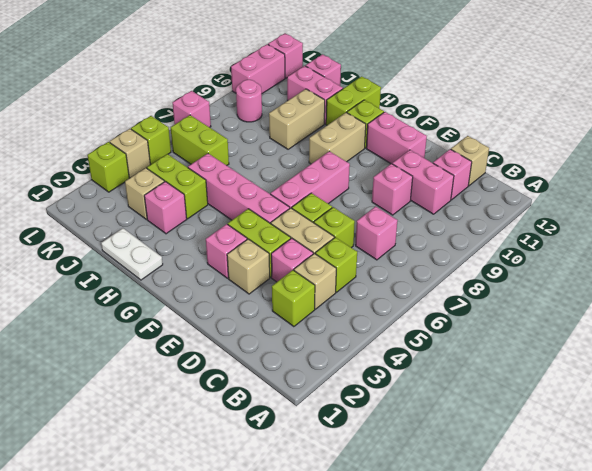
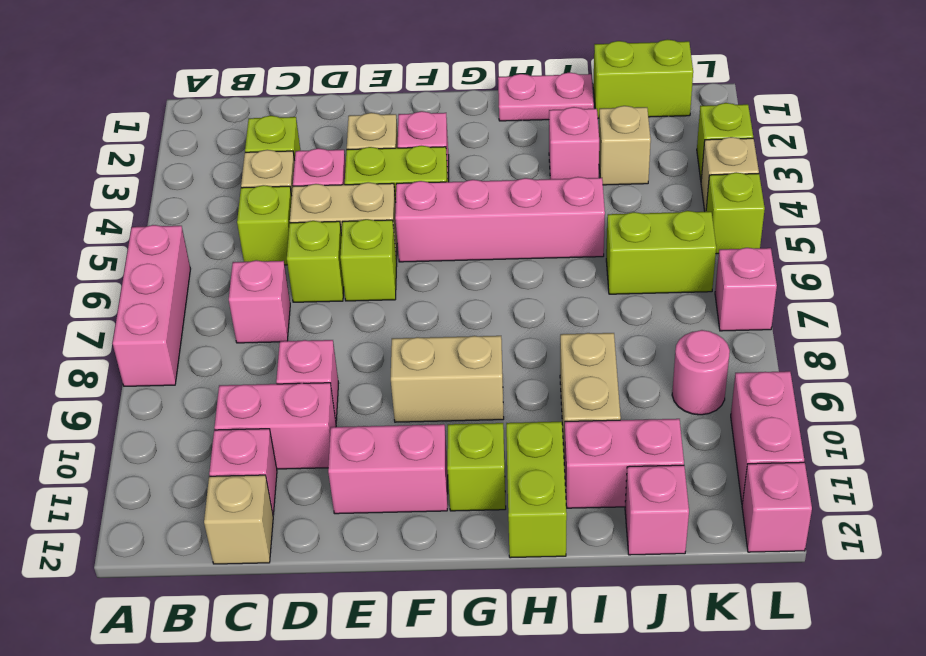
pink 1x3 brick [270,151,350,208] -> pink 1x3 brick moved to [113,225,190,386]
tan 1x2 brick [309,113,366,164] -> tan 1x2 brick turned to [391,336,504,422]
white 1x2 plate [101,228,163,280] -> pink 1x2 plate [498,72,594,121]
lime 1x2 brick [147,154,208,219] -> lime 1x2 brick moved to [593,39,693,118]

